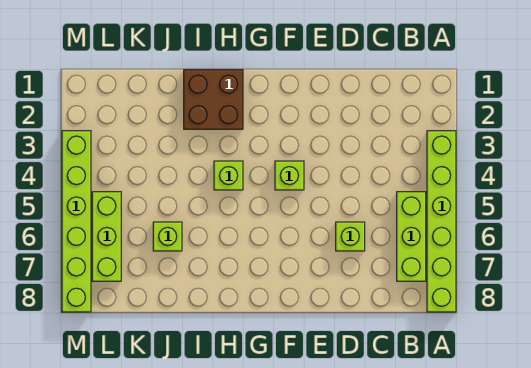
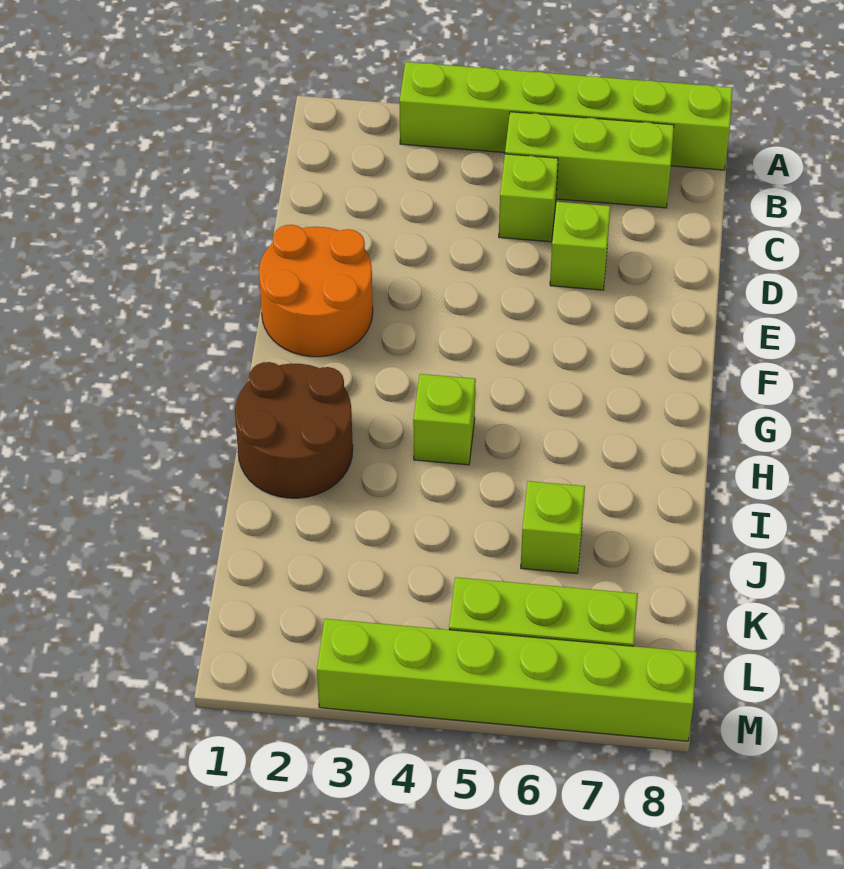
none -> orange 2x2 round brick [259,225,373,357]
lime 1x1 brick [275,161,304,190] -> lime 1x1 brick moved to [499,154,558,242]
brown 2x2 brick [184,70,243,129] -> brown 2x2 round brick [235,362,353,498]

